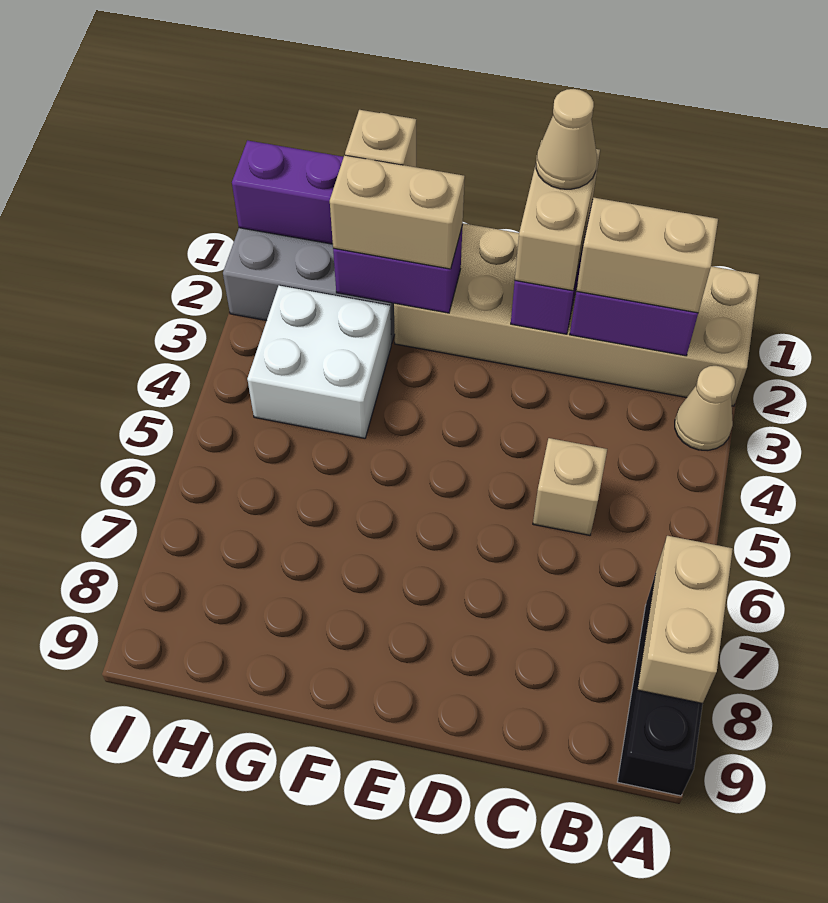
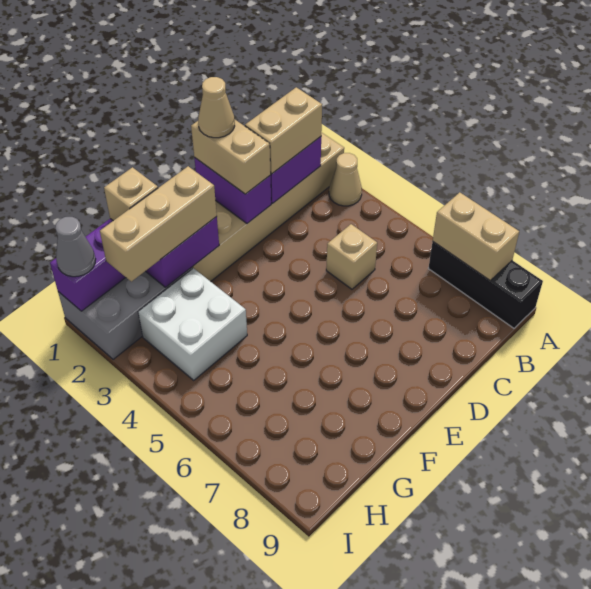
tan 1x2 brick [330,155,465,269] -> tan 1x3 brick [100,166,217,281]
none -> grey 1x1 cone [55,217,96,277]

